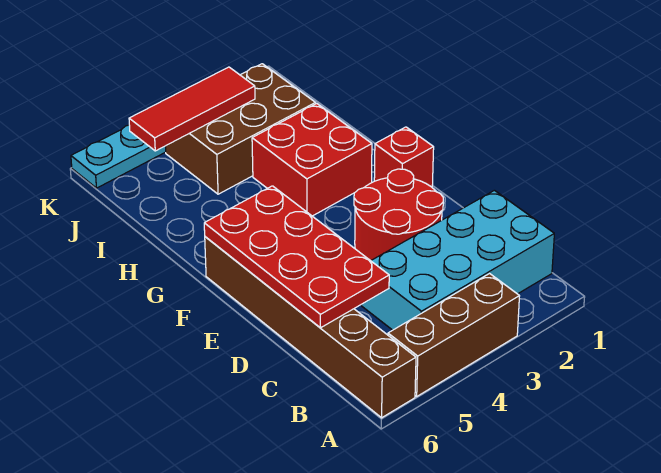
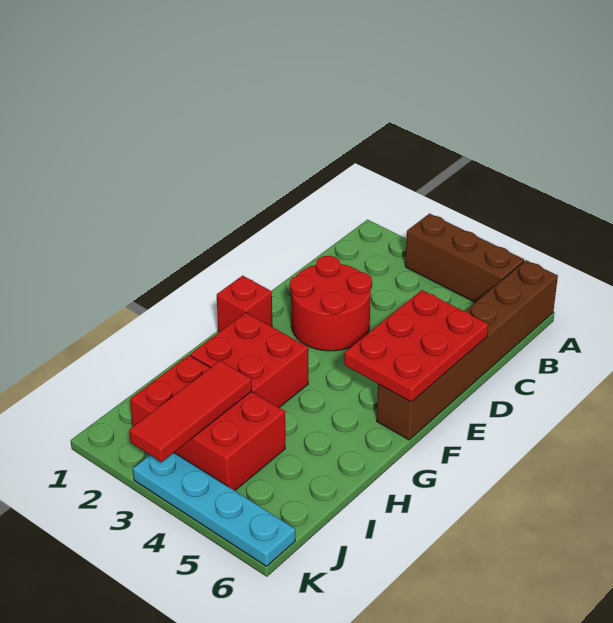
cyan 2x4 brick [362,190,554,330] -> none
red 2x4 plate [204,186,389,328] -> red 2x3 plate [344,290,488,402]
brown 2x3 brick [165,64,316,194] -> red 2x3 brick [130,355,285,490]
red 1x3 tile [129,67,255,151] -> red 1x3 tile turned to [129,361,252,462]

